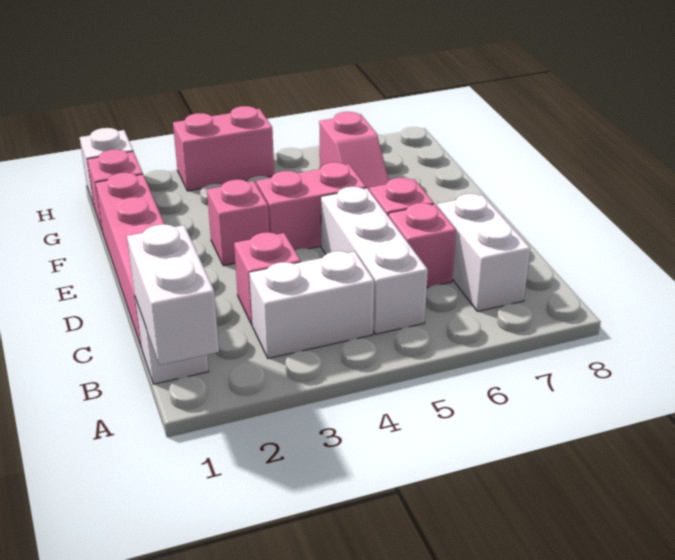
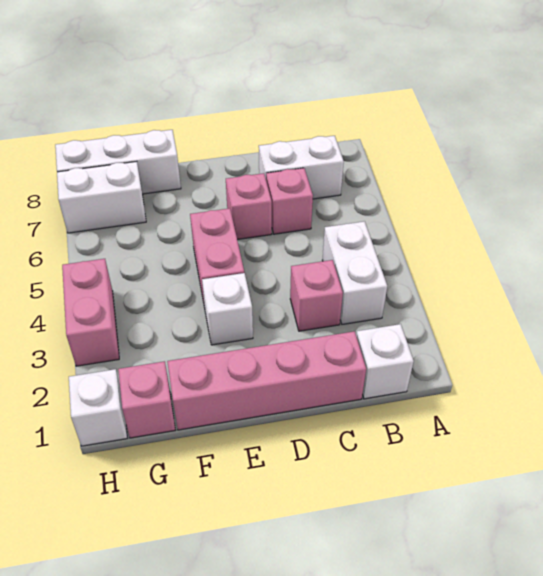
white 1x2 brick [127,224,219,365] -> white 1x2 brick moved to [57,162,146,233]
white 1x3 brick [321,187,428,334] -> white 1x3 brick moved to [55,130,181,194]
pink 1x1 brick [207,180,269,266] -> white 1x1 brick [202,273,253,345]
pink 1x2 slope [319,112,389,190] -> none

